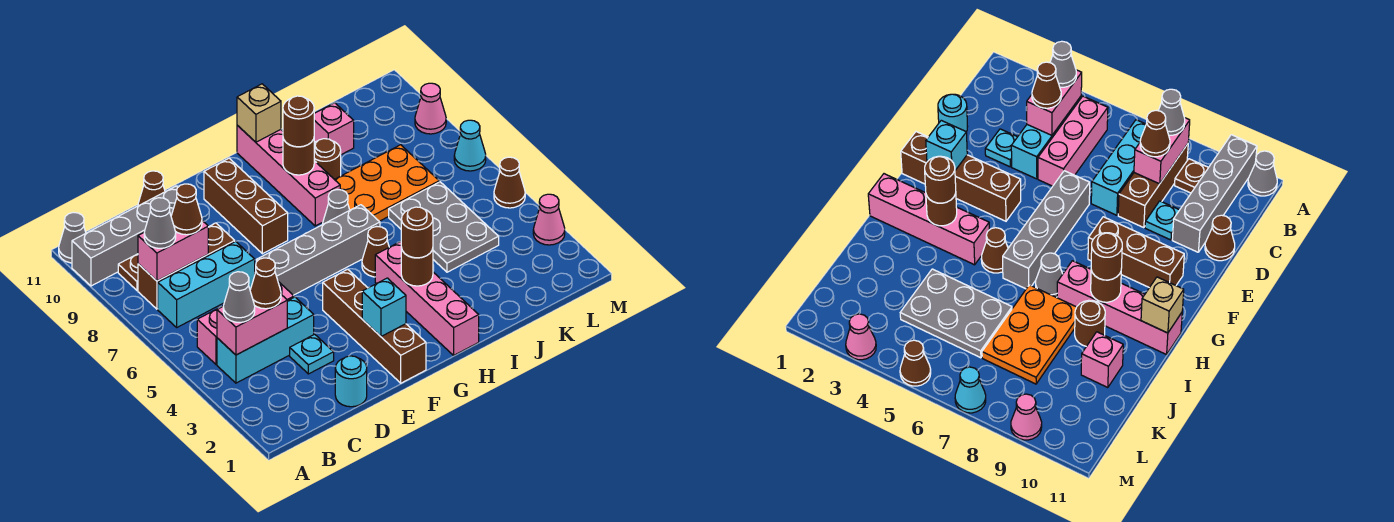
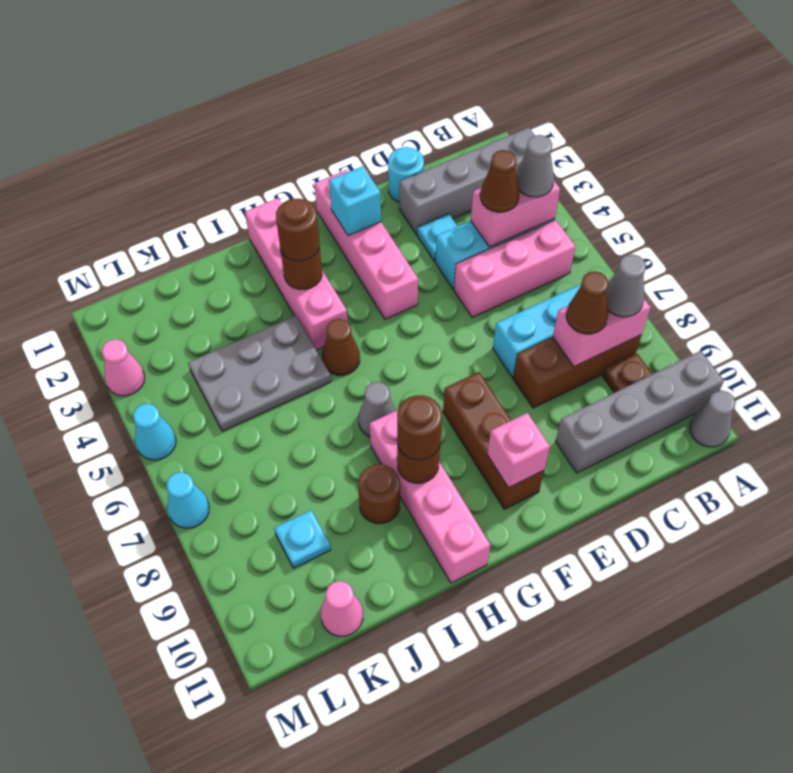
cyan 1x1 plate [1145,201,1179,240] -> cyan 1x1 plate moved to [274,510,331,568]
brown 1x1 cone [138,171,165,206] -> none
grey 1x4 brick [257,205,380,295] -> grey 1x4 brick moved to [400,128,535,234]
brown 1x4 brick [323,269,426,383] -> pink 1x4 brick [314,170,418,319]
tan 1x1 brick [237,84,281,142] -> none
orange 2x3 plate [334,145,439,221] -> none
grey 2x3 plate [389,182,499,272] -> grey 2x3 plate turned to [188,316,331,431]
pink 1x1 brick [314,103,354,155] -> pink 1x1 brick moved to [487,413,550,488]
brown 1x1 cone [494,157,525,208] -> cyan 1x1 cone [133,404,176,460]
pink 1x1 cone [415,83,446,134] -> pink 1x1 cone moved to [321,581,363,636]

